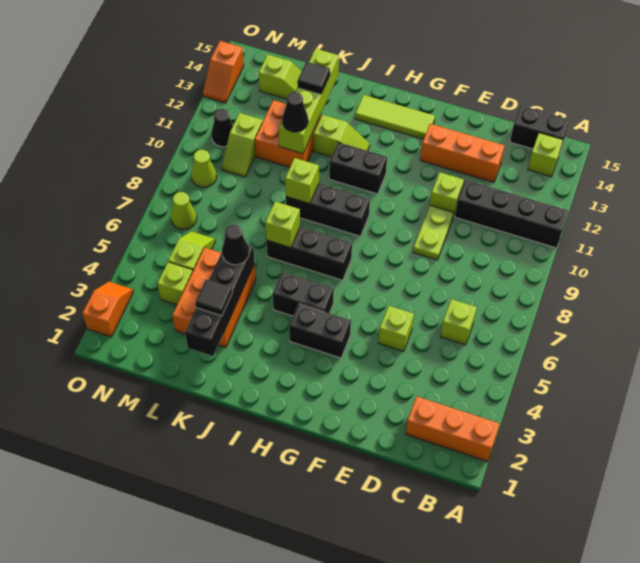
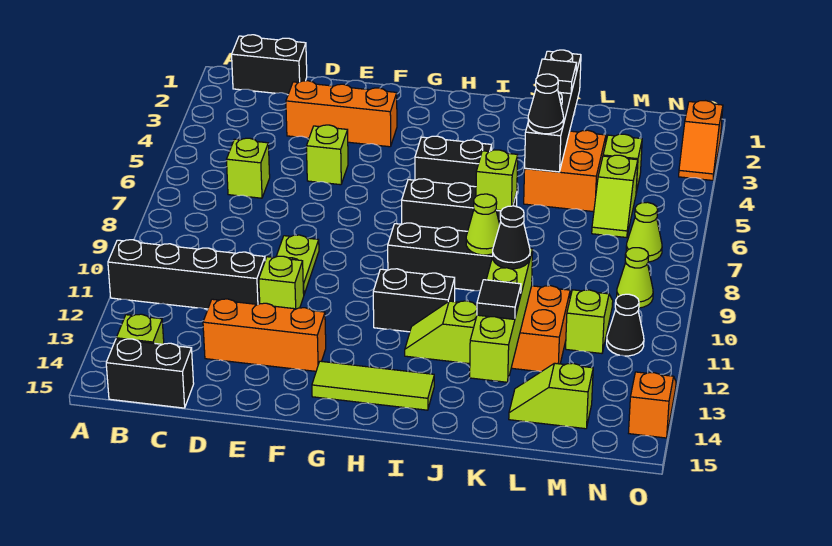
orange 1x3 brick [406,396,500,462] -> orange 1x3 brick moved to [286,81,397,147]
black 1x2 brick [289,304,351,358] -> black 1x2 brick moved to [232,35,307,95]
lime 1x1 brick [285,158,319,204] -> lime 1x1 cone [466,194,500,255]
orange 2x3 brick [172,248,256,347] -> orange 2x2 brick [524,130,606,212]

